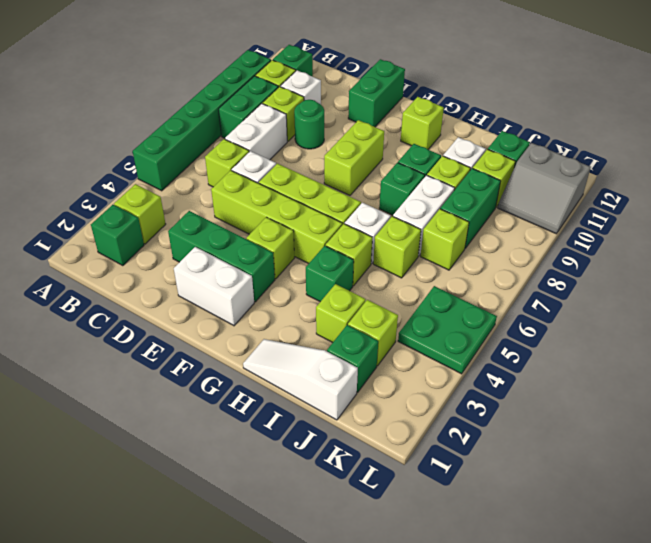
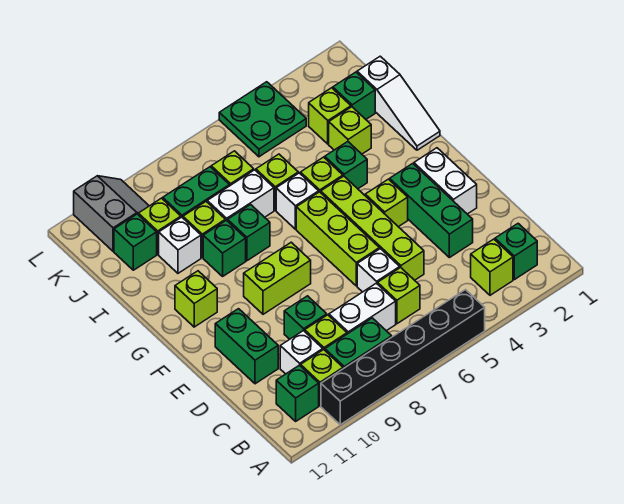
green 1x6 brick [133,50,271,191] -> black 1x6 brick [321,290,485,425]
green 1x1 round brick [294,100,324,149] -> green 1x1 brick [284,296,327,339]
green 1x2 brick [348,59,405,127] -> green 1x2 brick turned to [215,309,278,384]

